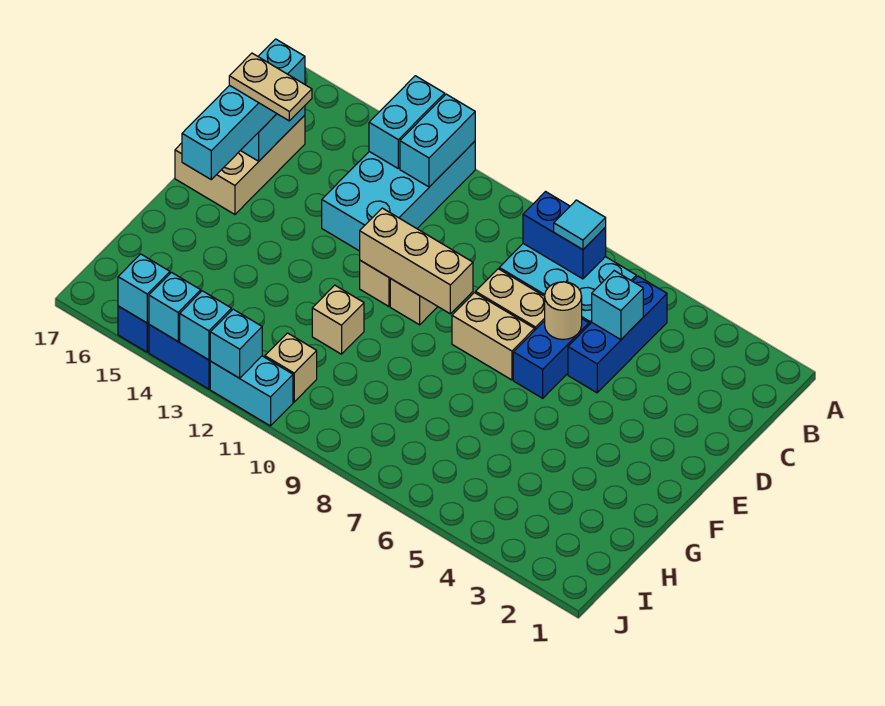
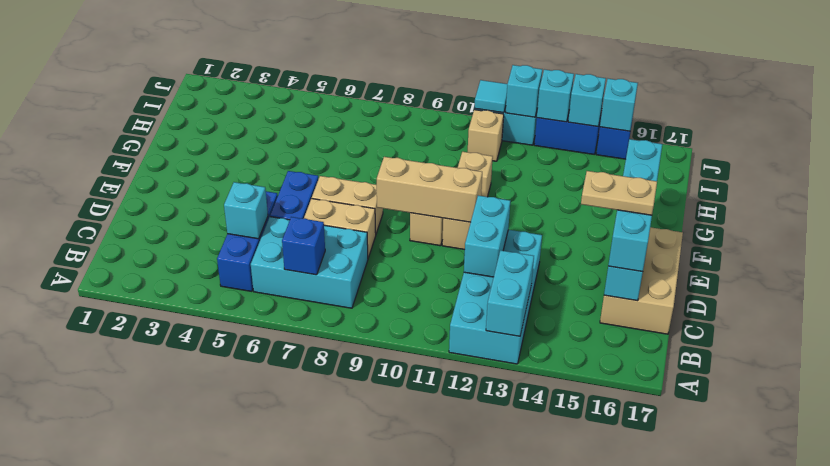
cyan 1x2 brick [400,94,475,187] -> cyan 1x2 brick moved to [464,195,510,277]
blue 1x2 brick [523,192,606,279] -> blue 1x1 brick [282,217,325,275]
cyan 1x1 tile [554,200,606,250] -> cyan 1x1 tile moved to [474,80,507,113]
tan 1x1 round brick [545,282,582,340] -> none

